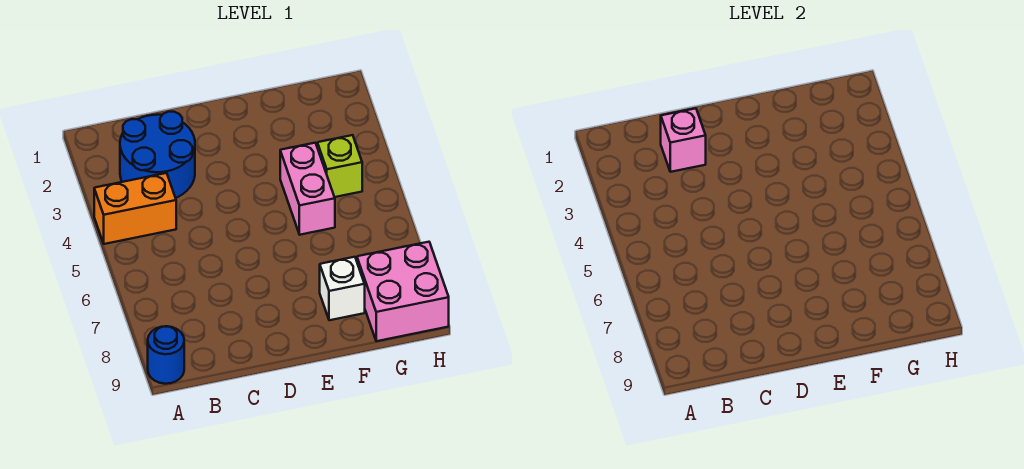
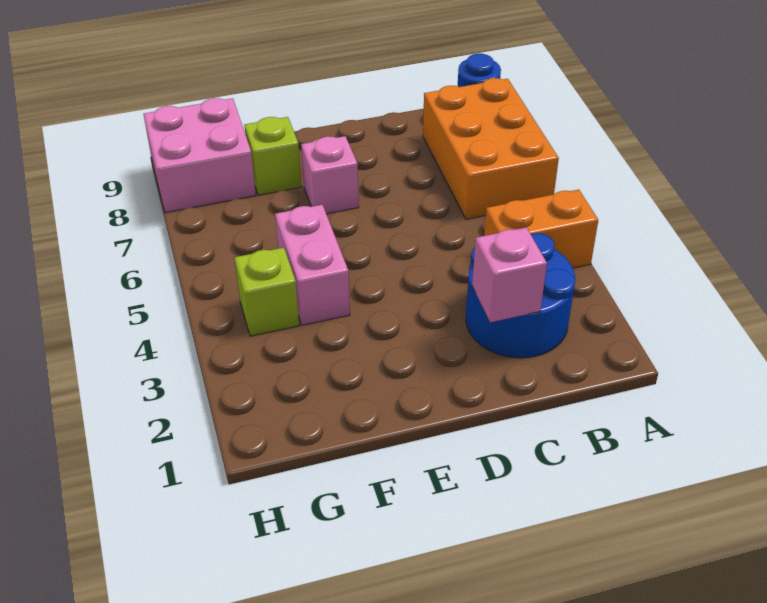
none -> orange 2x3 brick [423,78,559,219]
none -> pink 1x1 brick [301,136,359,214]
white 1x1 brick [320,257,365,320] -> lime 1x1 brick [244,117,301,195]

